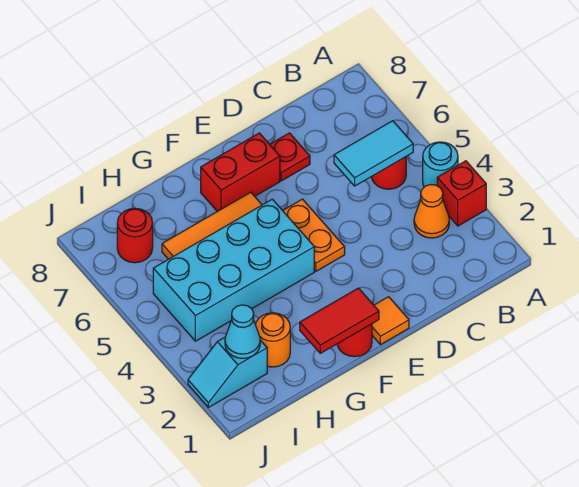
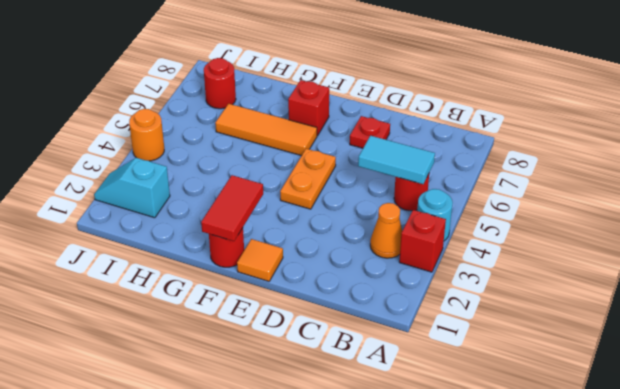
red 1x2 brick [201,133,280,211] -> red 1x1 brick [288,80,329,136]
red 1x2 tile [300,288,379,353] -> red 1x2 tile turned to [201,175,263,241]
cyan 2x4 brick [153,199,314,341] -> none
orange 1x1 round brick [256,313,290,367] -> orange 1x1 round brick moved to [129,109,164,161]
cyan 1x1 cone [225,305,260,358] -> none

